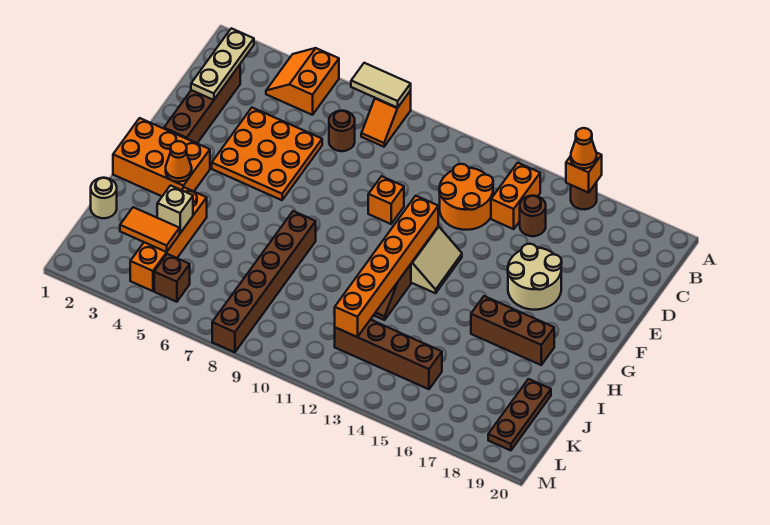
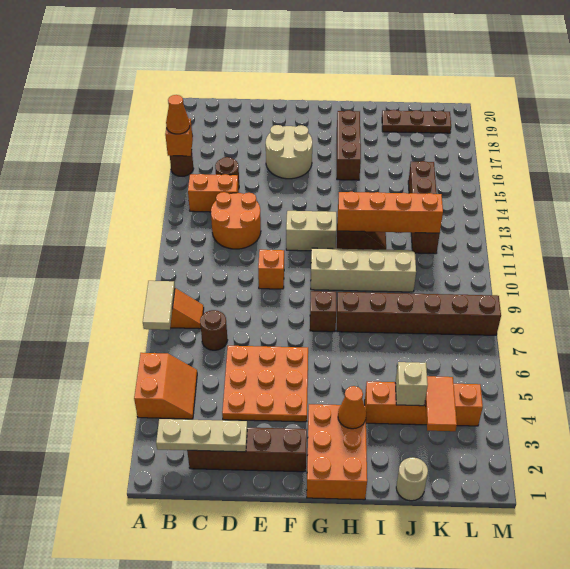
orange 2x2 slope [266,48,339,115] -> orange 2x2 slope turned to [134,353,197,419]
orange 1x6 brick [335,196,438,337] -> orange 1x4 brick [338,192,443,233]
none -> tan 2x4 slope [311,248,416,292]
brown 1x1 brick [154,254,190,302] -> brown 1x1 brick moved to [310,291,336,332]

